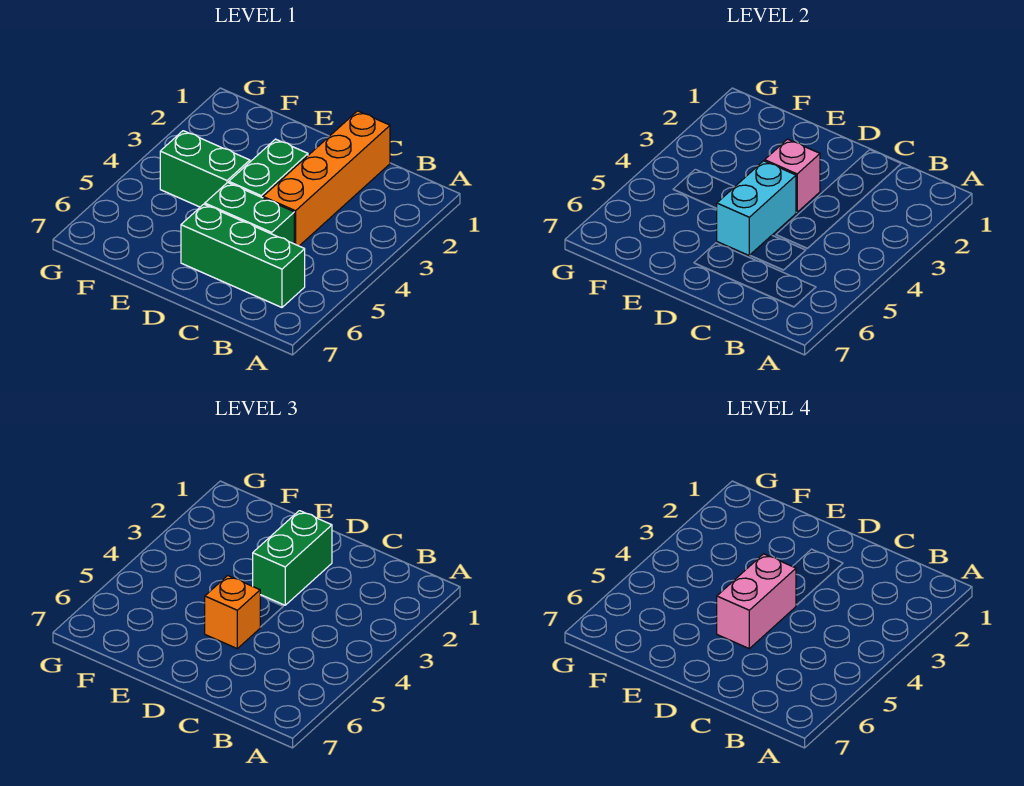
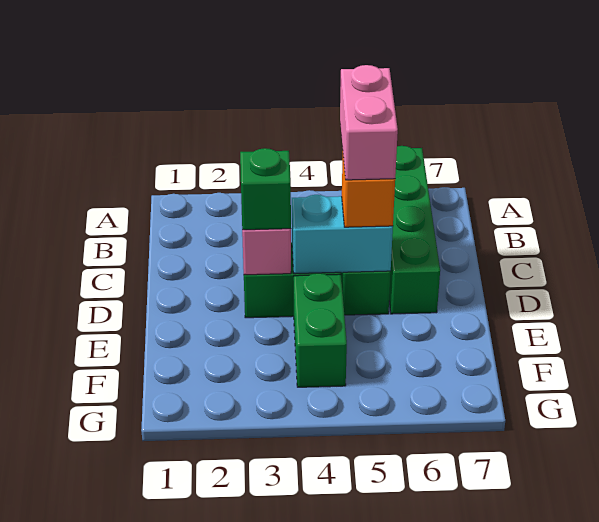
green 1x3 brick [181,204,305,307] -> green 1x4 brick [389,146,440,314]
orange 1x4 brick [263,111,390,246] -> none
green 1x2 brick [253,511,332,605] -> green 1x1 brick [240,148,291,230]
pink 1x2 brick [717,554,796,649] -> pink 1x2 brick turned to [340,65,398,180]

